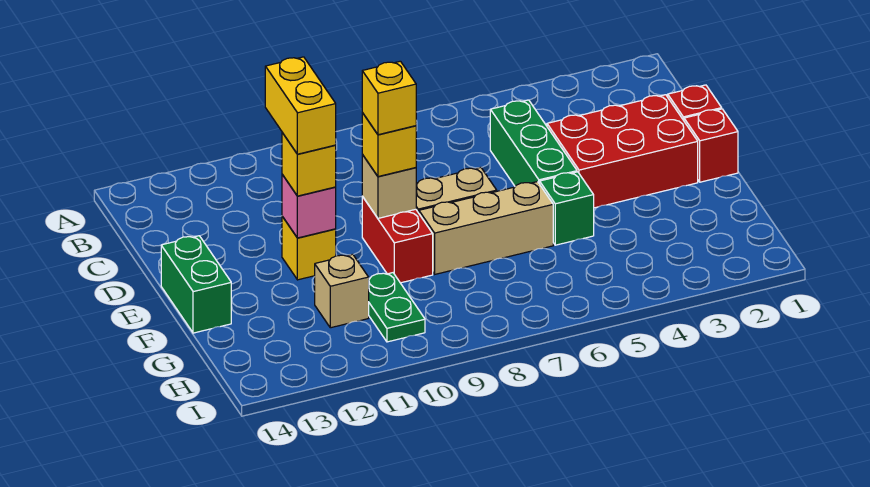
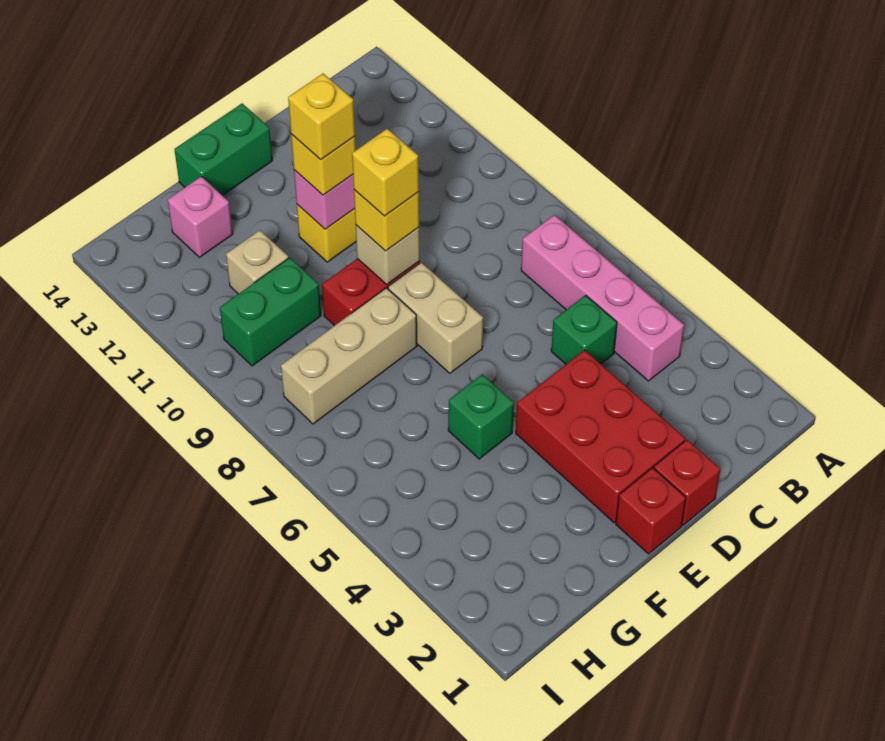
none -> pink 1x4 brick [521,215,684,381]
green 1x3 brick [490,100,577,186] -> green 1x1 brick [551,295,617,364]
yellow 1x2 brick [265,57,336,154] -> yellow 1x1 brick [288,74,355,160]
tan 1x3 brick [419,182,553,274] -> tan 1x3 brick turned to [281,288,417,424]
green 1x2 plate [369,273,425,342] -> green 1x2 brick [220,258,321,366]
none -> pink 1x1 brick [168,176,233,257]

